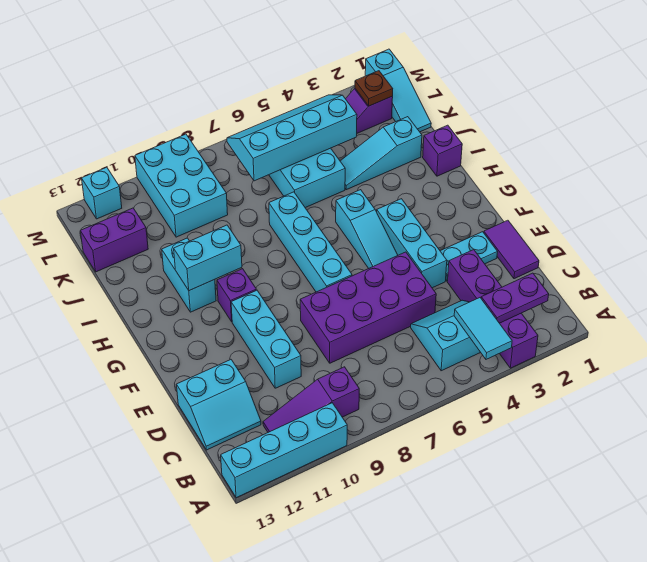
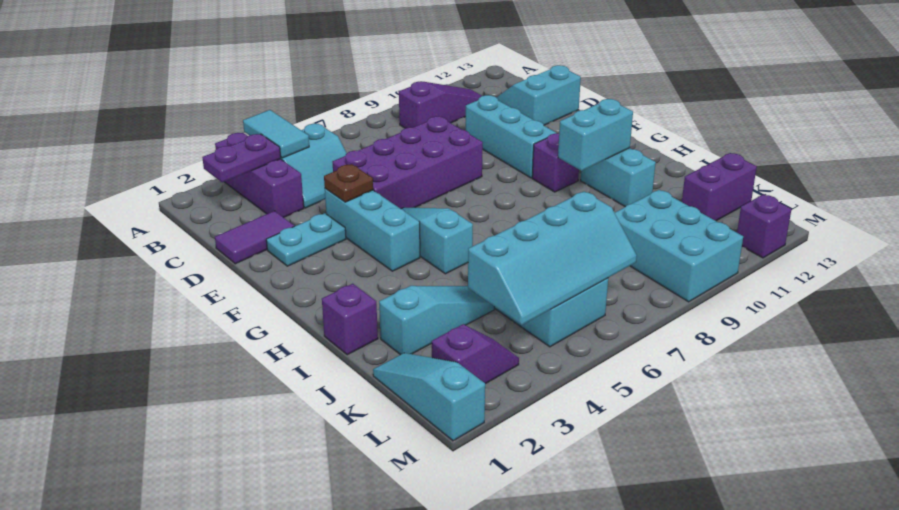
purple 1x4 brick [447,250,538,368] -> purple 1x3 brick [215,133,304,217]
cyan 1x4 brick [221,403,347,498] -> none
purple 1x2 tile [484,220,539,279] -> purple 1x2 tile turned to [215,211,294,264]
cyan 1x4 brick [269,192,352,292] -> none
brown 1x1 plate [355,71,393,106] -> brown 1x1 plate moved to [324,164,373,202]
cyan 1x1 brick [82,167,122,219] -> purple 1x1 brick [737,194,791,258]

